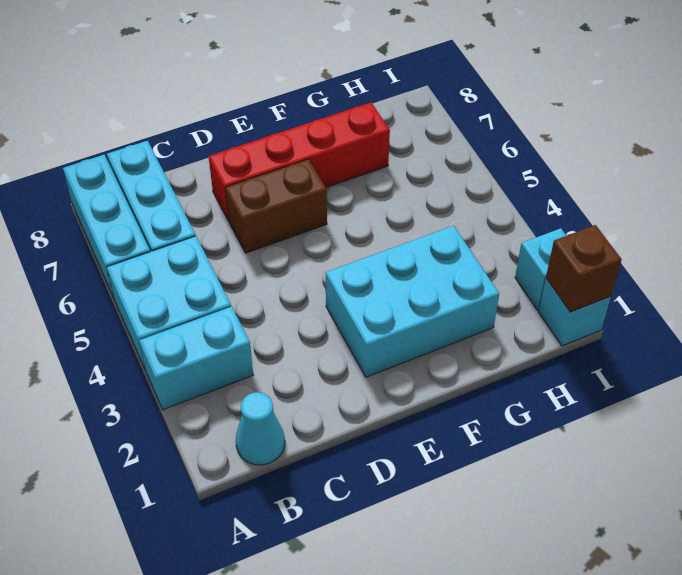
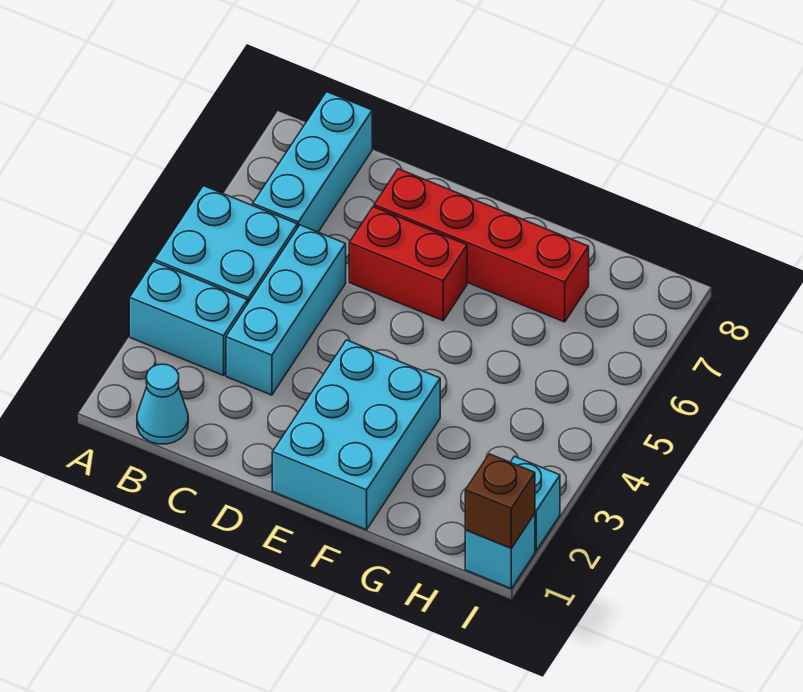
cyan 1x3 brick [63,155,150,298] -> cyan 1x3 brick moved to [226,225,346,395]
brown 1x2 brick [225,159,327,253] -> red 1x2 brick [349,207,467,321]
cyan 2x3 brick [326,226,499,377] -> cyan 2x3 brick turned to [272,340,440,530]

